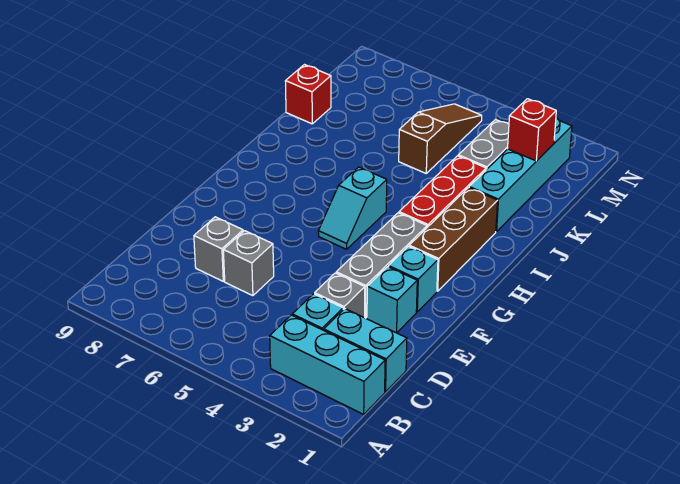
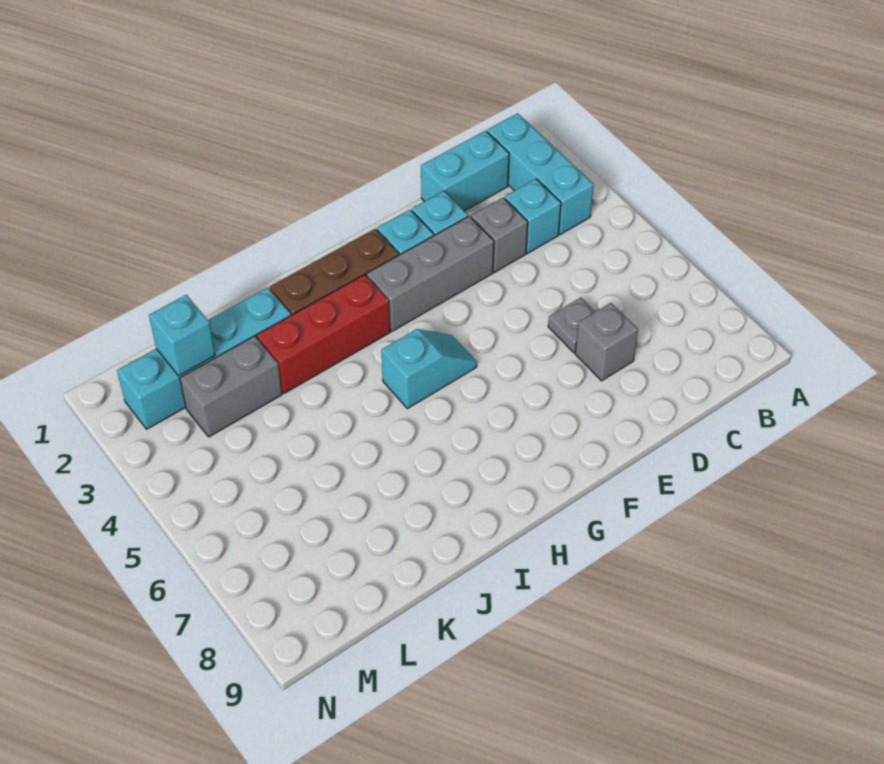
cyan 1x2 brick [324,309,407,392] -> cyan 1x2 brick turned to [421,131,509,211]
grey 1x1 brick [223,231,274,296] -> grey 1x1 plate [548,298,595,353]
brown 1x3 slope [399,104,482,173] -> none
red 1x1 brick [285,65,331,124] -> none
red 1x1 brick [508,99,556,161] -> cyan 1x1 brick [149,295,215,376]

